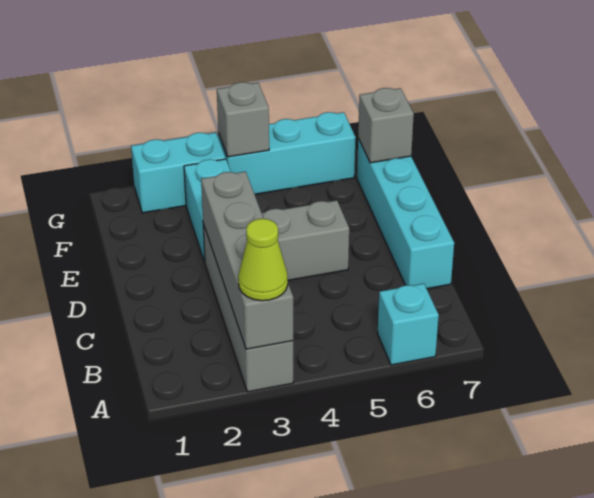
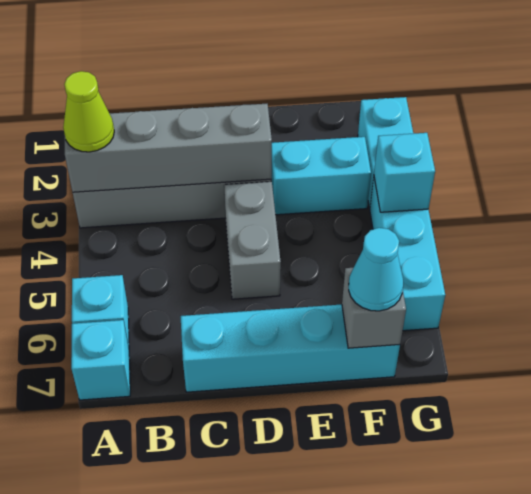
none -> cyan 1x1 brick [71,320,130,400]
none -> cyan 1x1 cone [349,228,403,311]
grey 1x1 brick [217,82,269,157] -> cyan 1x1 brick [374,133,435,212]

